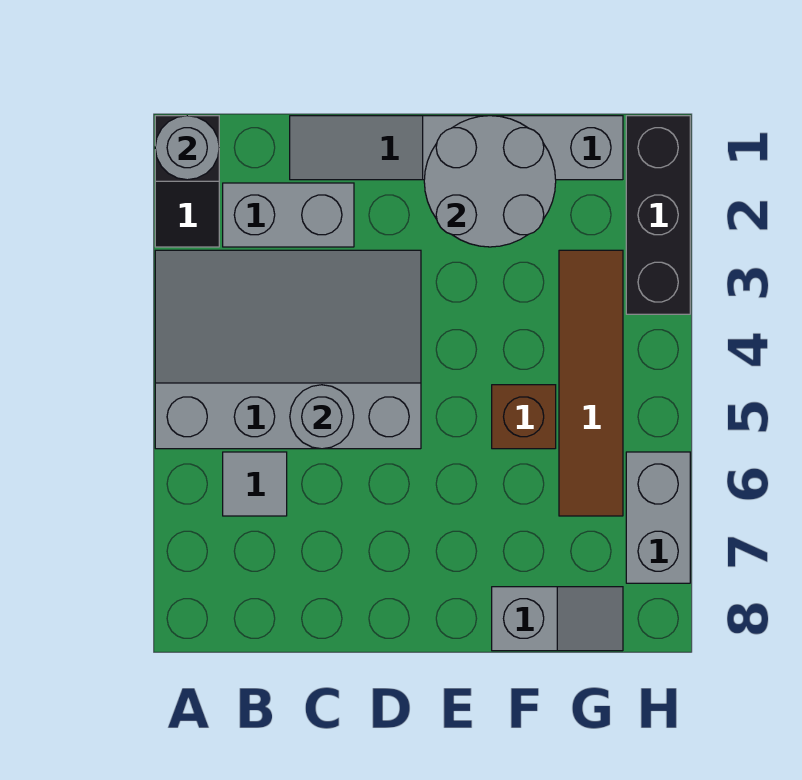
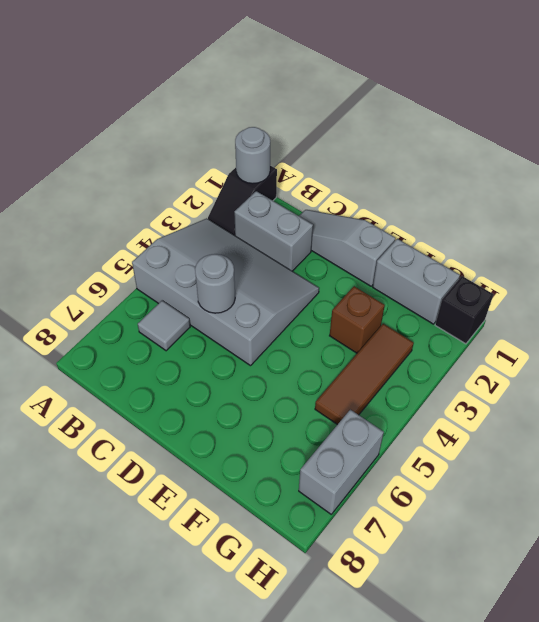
grey 2x2 round brick [424,116,556,247] -> none
brown 1x1 brick [492,385,556,449] -> brown 1x1 brick moved to [330,286,385,353]
grey 1x2 slope [492,587,623,651] -> none
brown 1x4 tile [559,250,623,516] -> brown 1x3 tile [315,324,414,425]
black 1x3 brick [626,116,690,314] -> black 1x1 brick [435,276,494,344]

